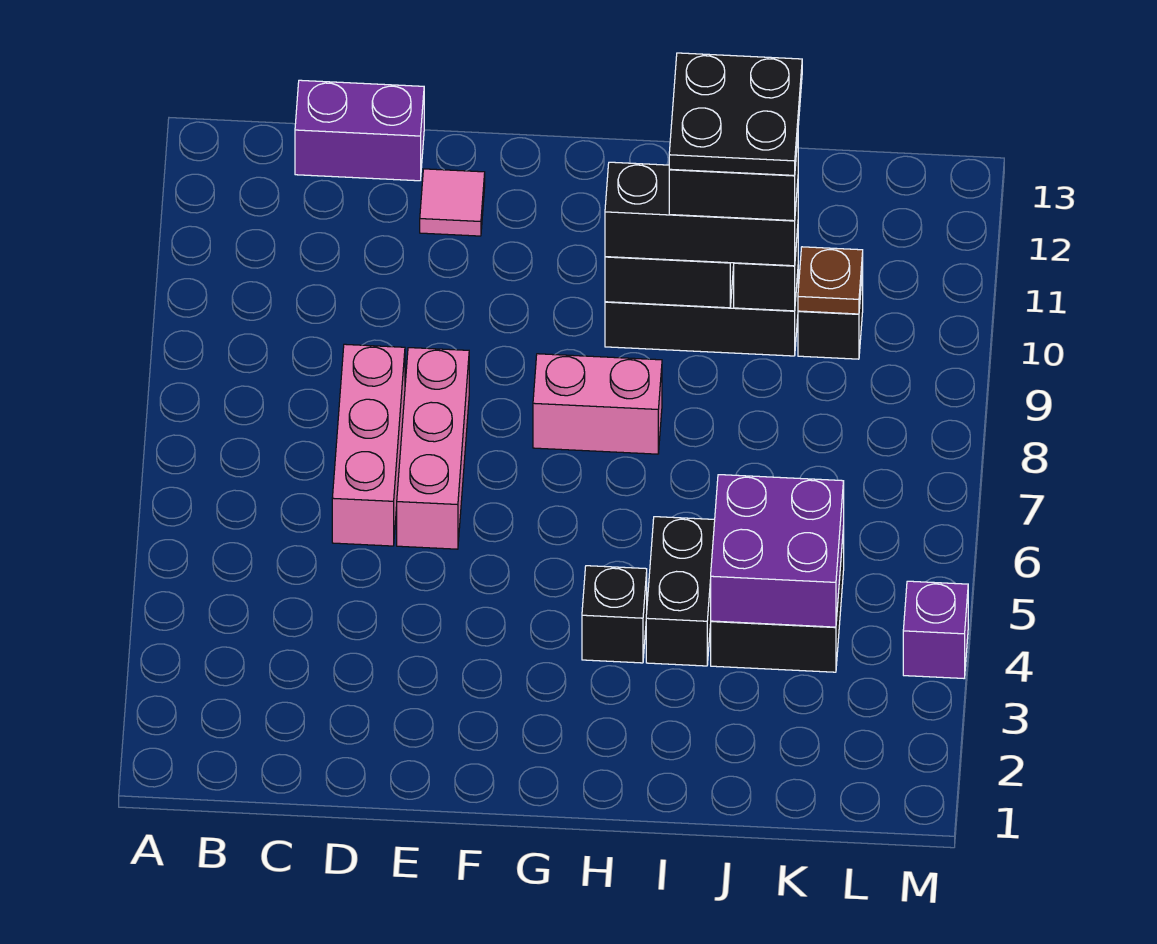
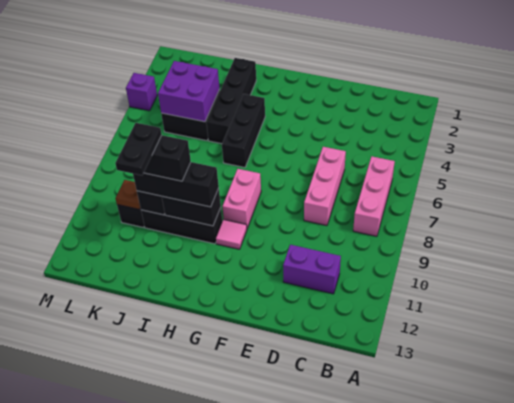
purple 1x2 brick [295,80,424,181] -> purple 1x2 brick moved to [283,245,341,294]
pink 1x3 brick [397,348,469,549] -> pink 1x3 brick moved to [353,156,395,236]
pink 1x1 tile [420,169,485,236] -> pink 1x1 tile moved to [216,219,247,249]
pink 1x2 brick [533,354,662,454] -> pink 1x2 brick turned to [222,169,261,229]
black 1x1 brick [582,566,647,663] -> black 1x3 brick [222,94,265,168]
black 1x2 brick [646,517,715,666] -> black 1x4 brick [206,58,256,144]
black 2x2 plate [669,53,802,175] -> black 1x2 plate [115,123,162,175]

